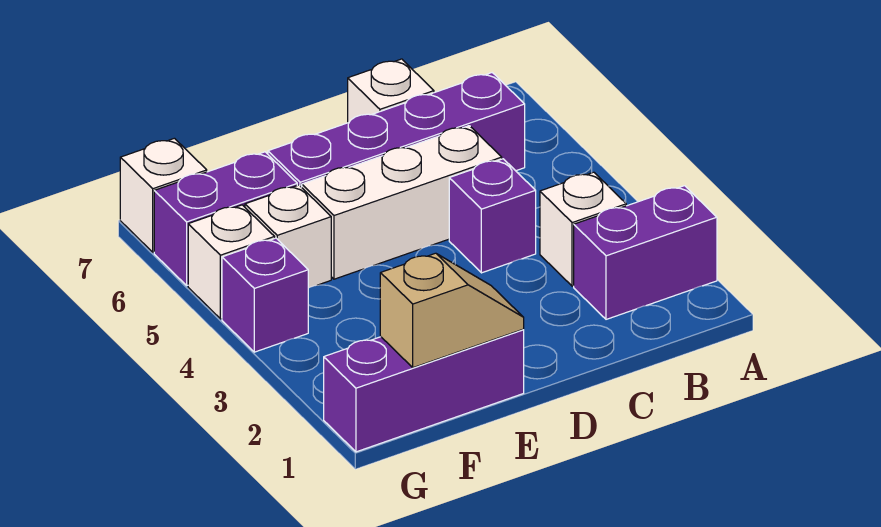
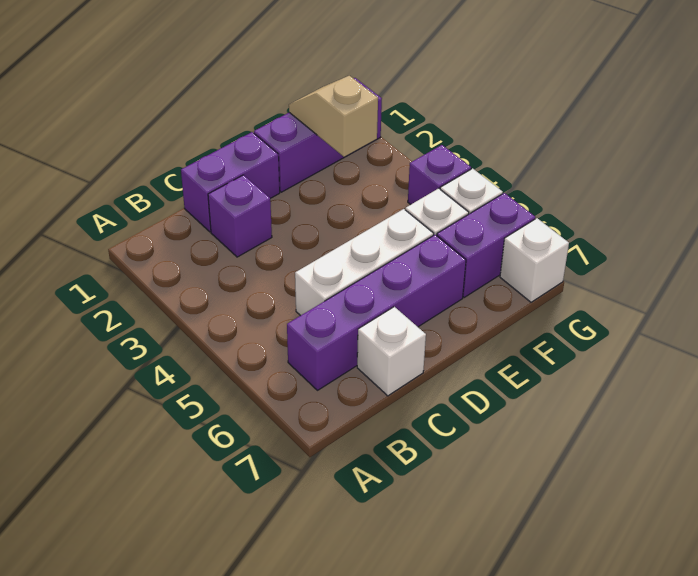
purple 1x2 brick [574,186,717,319] -> purple 1x2 brick moved to [181,132,280,232]
white 1x1 brick [540,172,626,286] -> none
purple 1x1 brick [449,159,536,273] -> purple 1x1 brick moved to [208,175,272,257]
tan 1x2 slope [380,253,524,368] -> tan 1x2 slope turned to [289,76,378,157]

